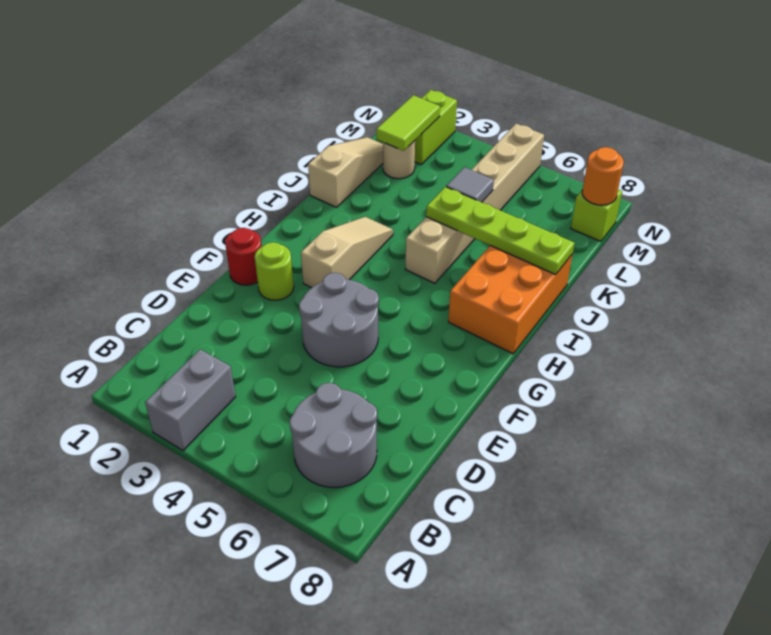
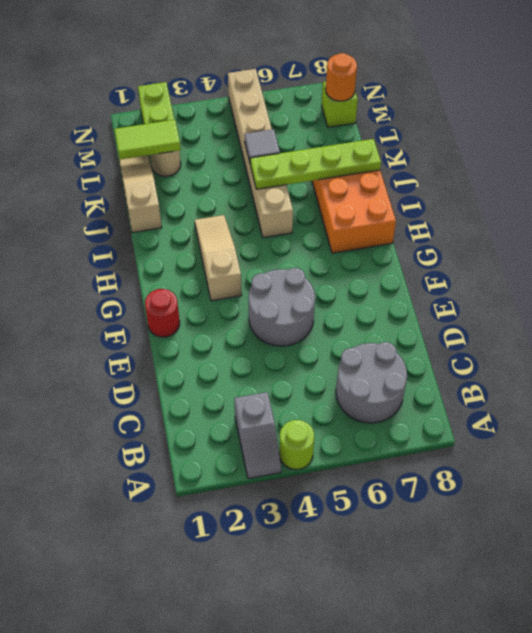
grey 1x2 brick [145,349,236,451] -> grey 1x2 slope [234,392,281,479]
lime 1x1 round brick [255,242,294,300] -> lime 1x1 round brick moved to [279,420,314,469]
lime 1x2 tile [376,95,440,151] -> lime 1x2 tile turned to [114,120,181,160]

